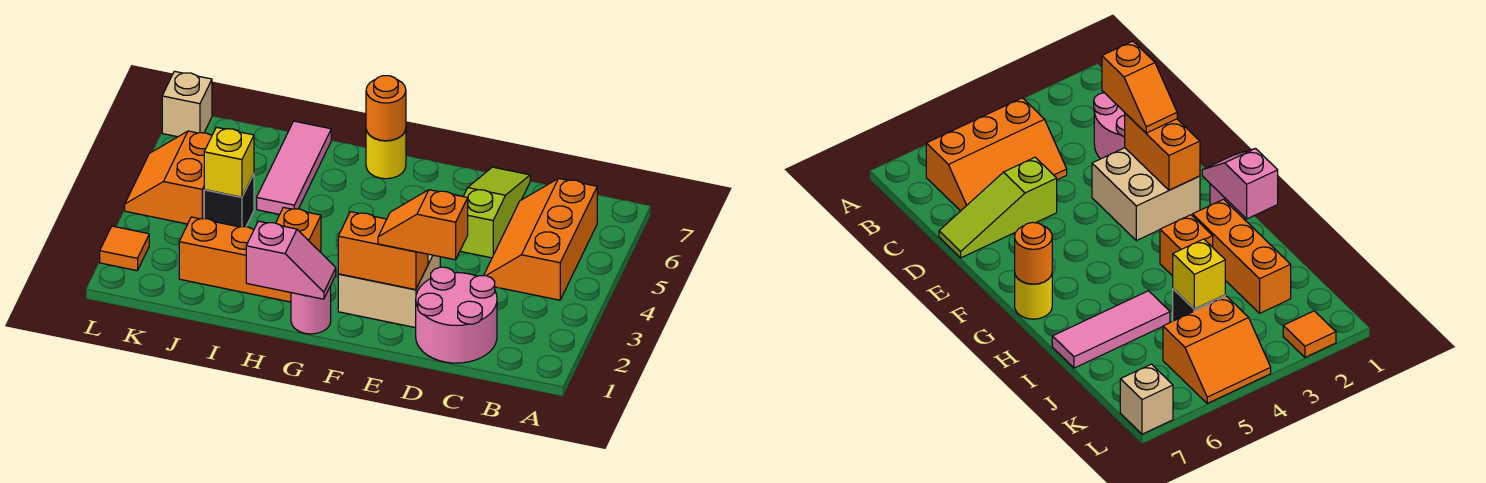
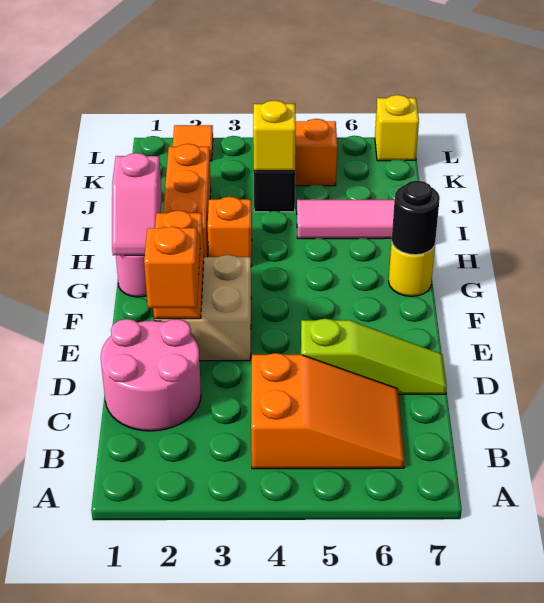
orange 2x3 slope [484,178,597,300] -> orange 2x3 slope turned to [251,353,404,469]
orange 1x1 round brick [366,76,406,141] -> black 1x1 round brick [392,181,440,255]
tan 1x1 brick [162,71,212,137] -> yellow 1x1 brick [375,95,419,161]

